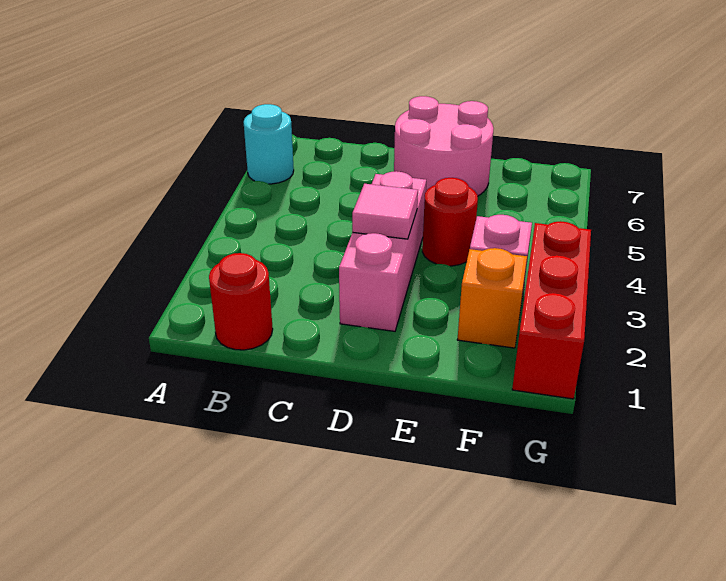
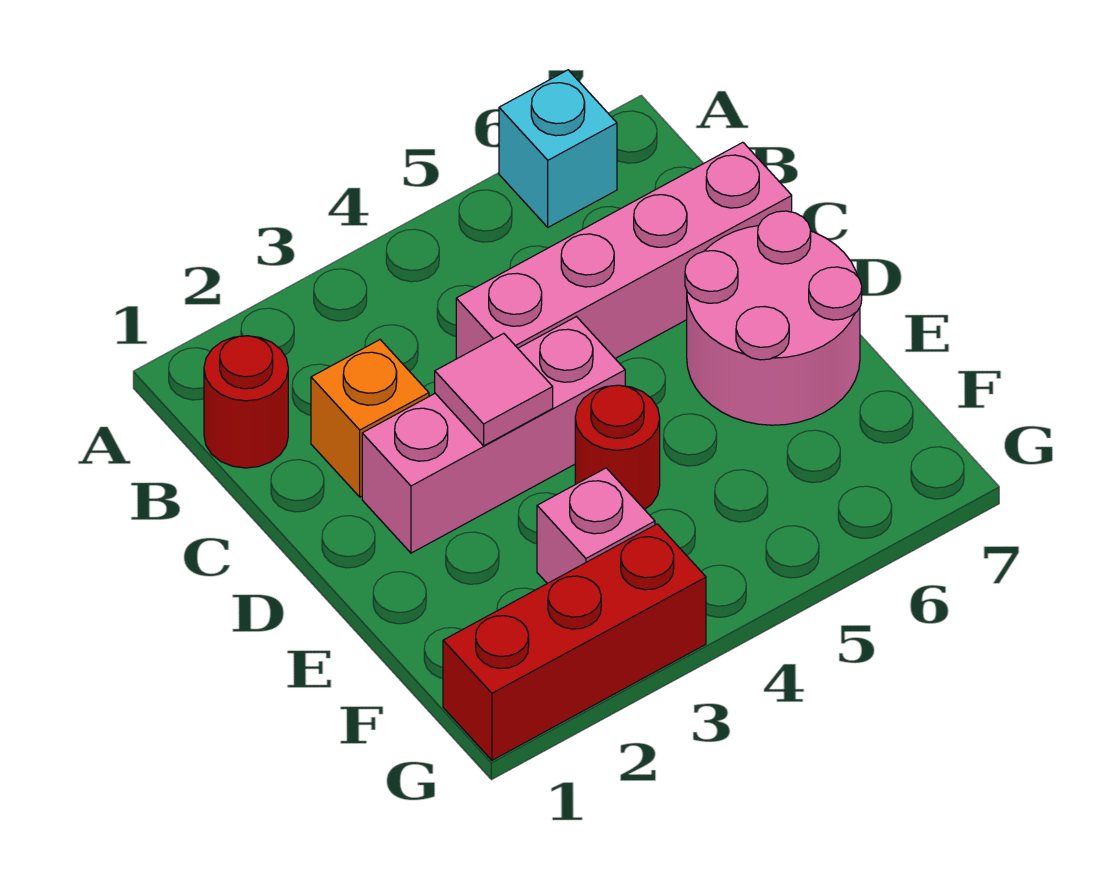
cyan 1x1 round brick [244,104,294,184] -> cyan 1x1 brick [499,70,617,227]
none -> pink 1x4 brick [456,142,792,359]
orange 1x1 brick [457,248,527,348] -> orange 1x1 brick moved to [311,340,429,497]

